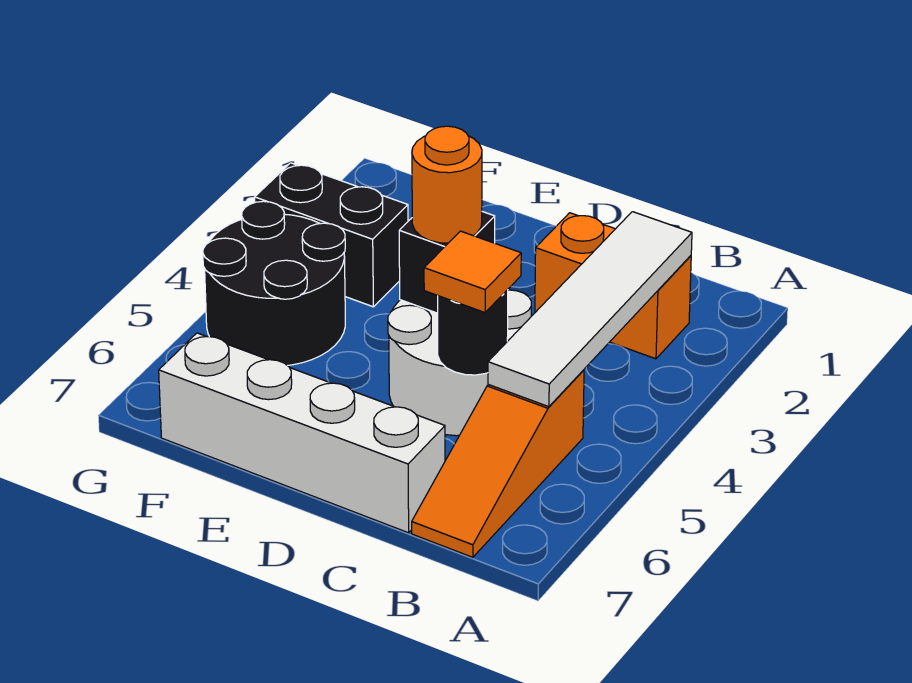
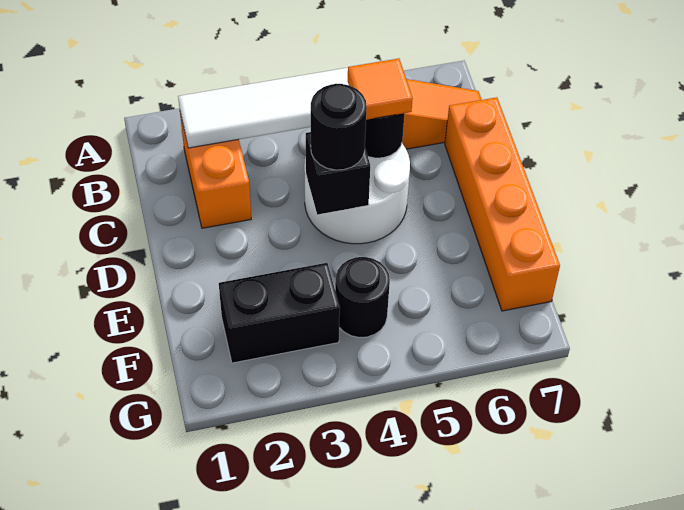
white 1x4 brick [159,333,445,533] -> orange 1x4 brick [445,97,560,311]
orange 1x1 round brick [412,126,482,243] -> black 1x1 round brick [311,84,367,170]
black 1x2 brick [255,163,408,307] -> black 1x2 brick turned to [219,263,340,363]
black 2x2 round brick [203,201,345,365] -> black 1x1 round brick [335,257,390,337]

